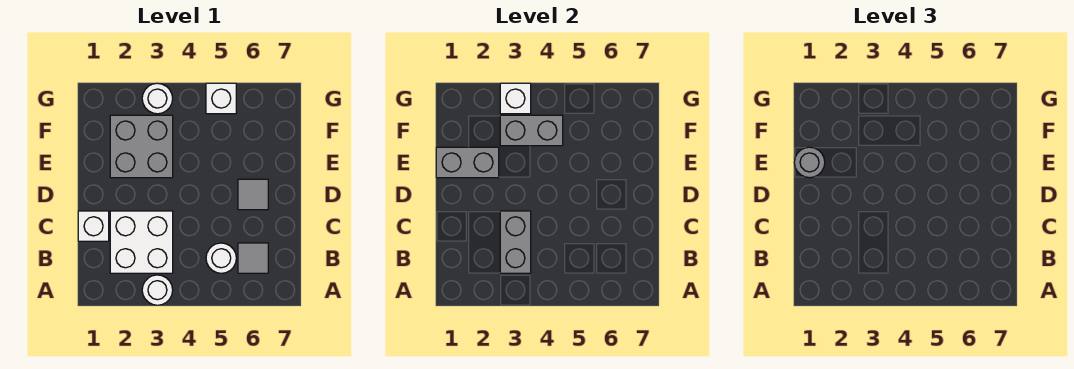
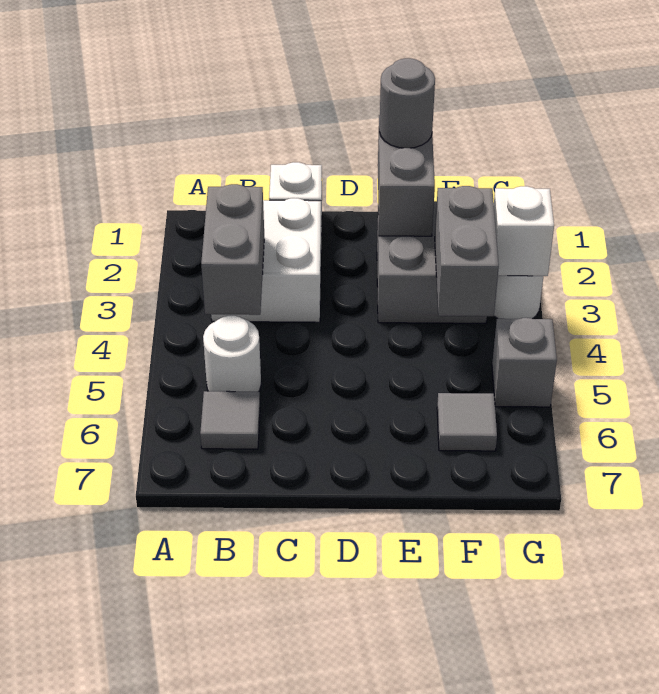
white 1x1 round brick [142,275,173,305] -> none
grey 1x2 brick [500,211,531,273] -> grey 1x2 brick turned to [201,184,264,315]
grey 1x1 tile [238,179,268,210] -> grey 1x1 tile moved to [437,393,497,451]
white 1x1 brick [206,83,236,114] -> grey 1x1 brick [492,318,557,407]

